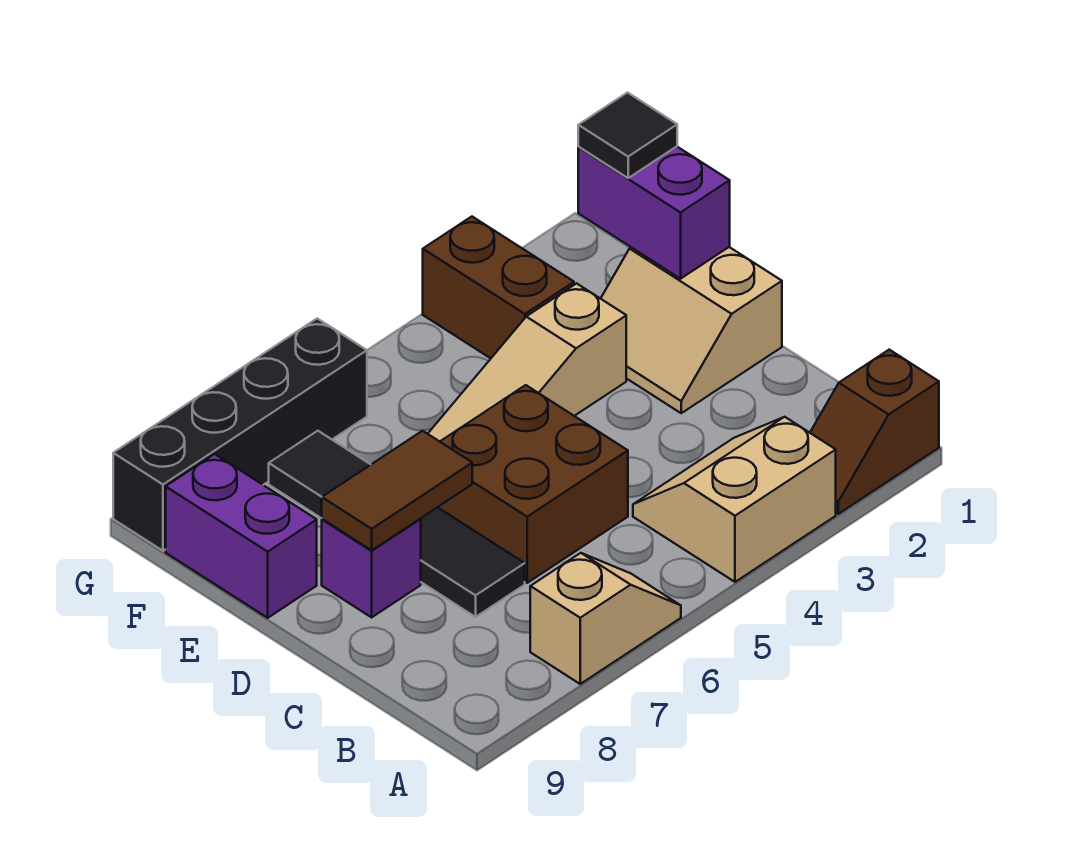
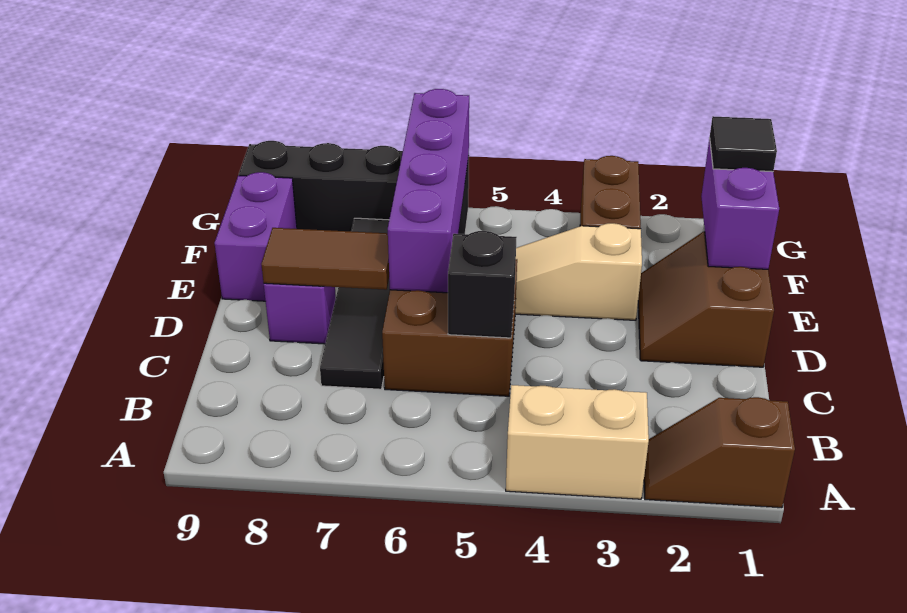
tan 1x2 slope [530,553,681,684] -> none
none -> black 1x1 brick [448,231,517,338]
tan 2x2 slope [601,247,782,413] -> brown 2x2 slope [638,232,774,367]
none -> purple 1x4 brick [388,89,469,293]

